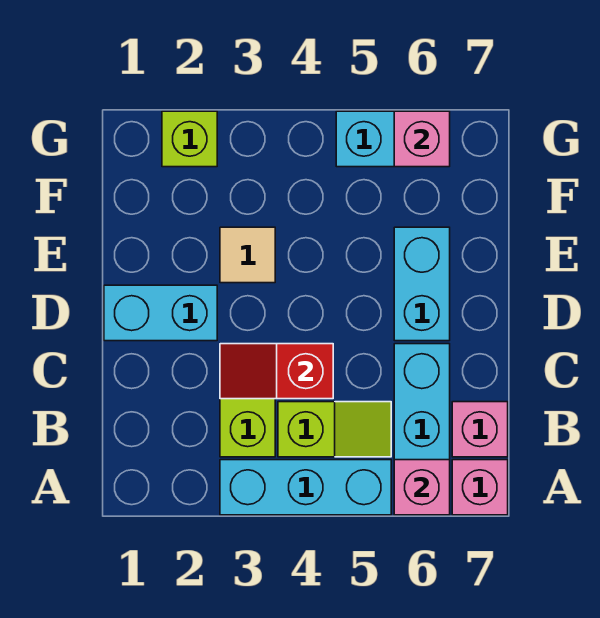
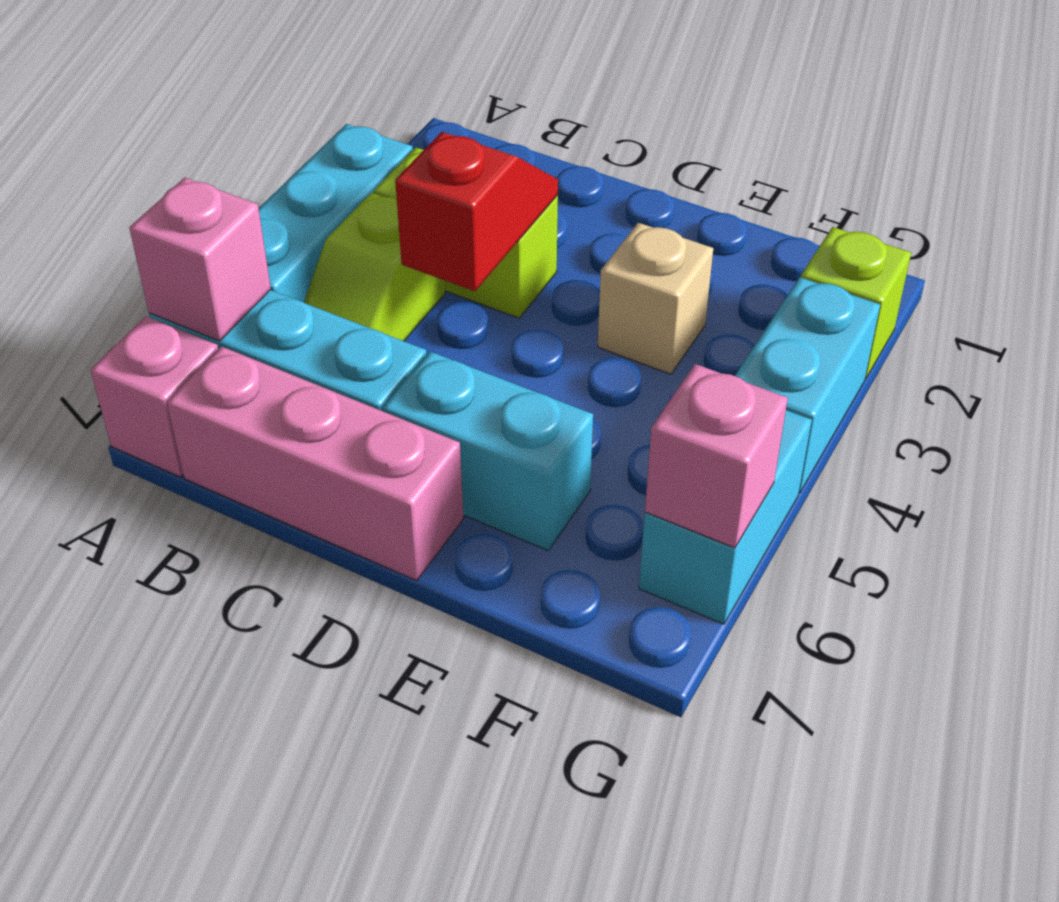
pink 1x1 brick [452,402,508,457] -> pink 1x3 brick [167,346,463,581]
cyan 1x2 brick [104,285,217,341] -> cyan 1x2 brick moved to [735,277,880,493]
tan 1x1 tile [220,227,275,283] -> tan 1x1 brick [598,223,713,374]

